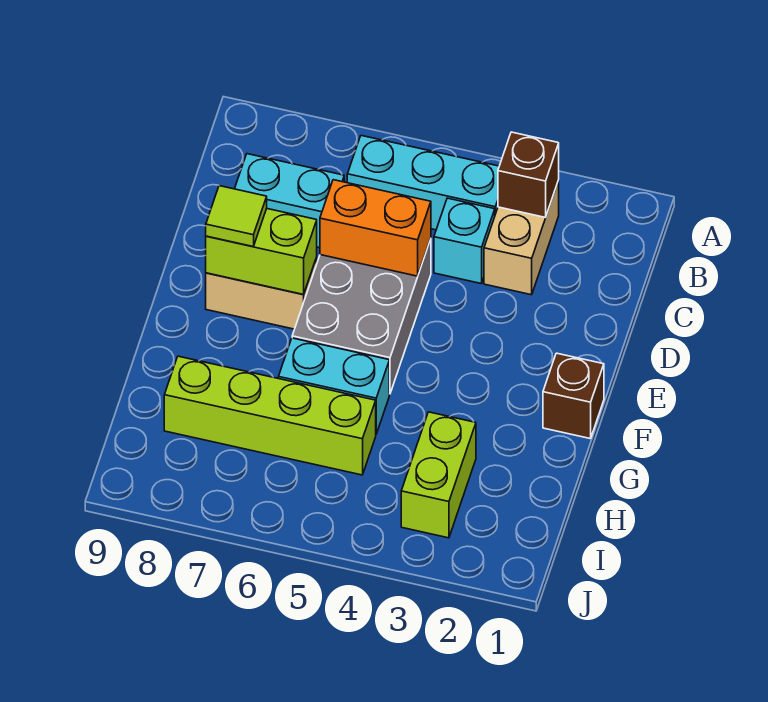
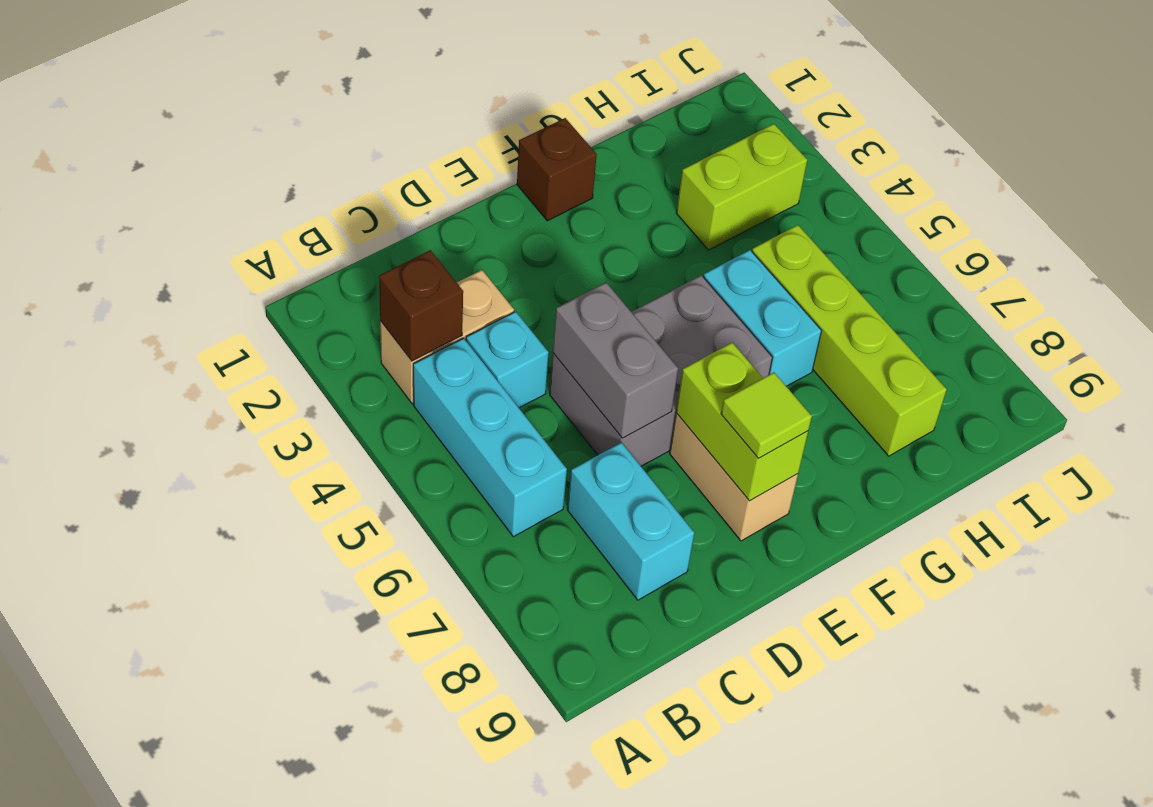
orange 1x2 brick [320,180,431,276] -> grey 1x2 brick [553,283,678,438]

